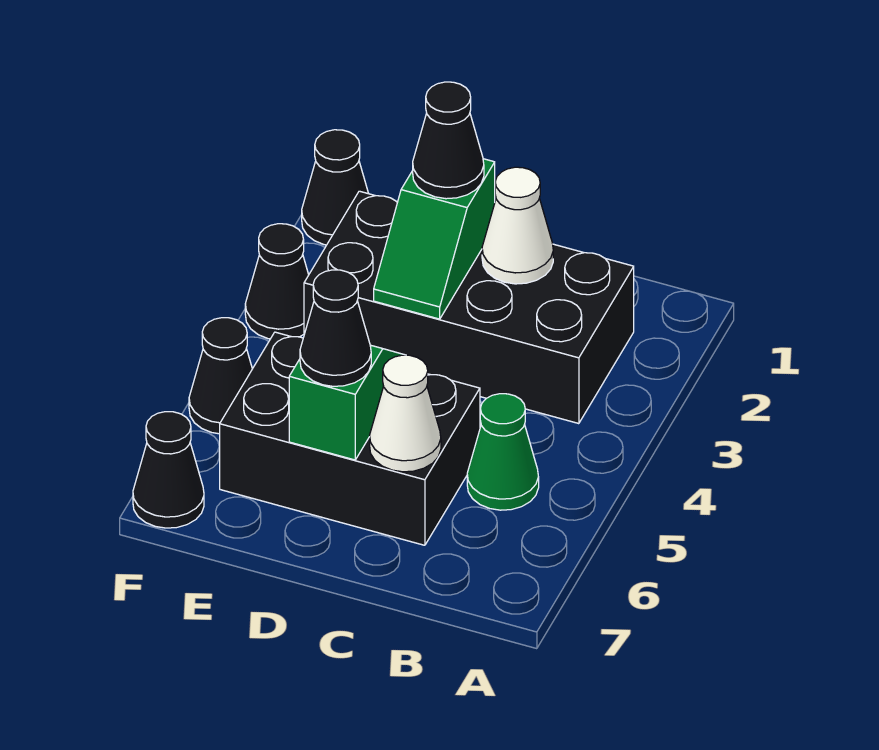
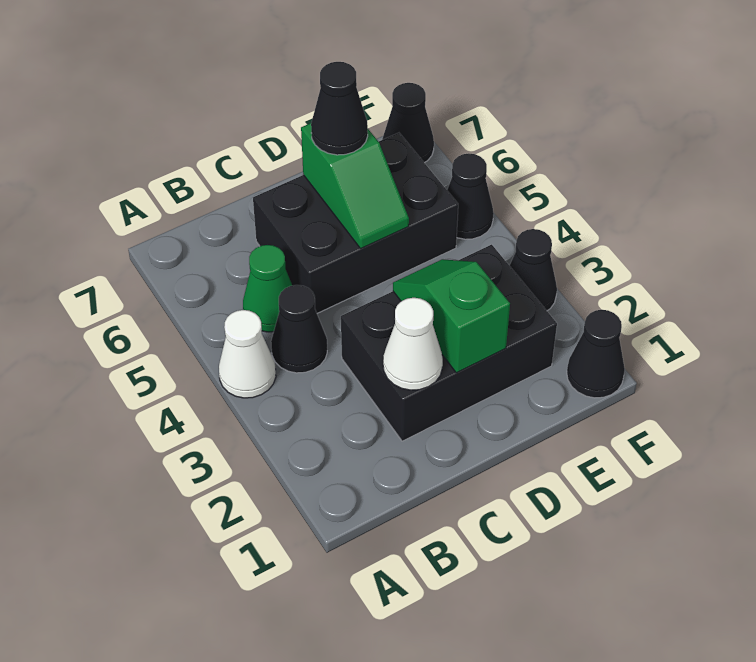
black 2x4 brick [304,191,634,424] -> black 2x3 brick [341,245,557,441]
white 1x1 cone [370,355,441,472] -> white 1x1 cone moved to [219,310,276,398]
black 1x1 cone [413,82,484,199] -> black 1x1 cone moved to [271,285,327,373]

